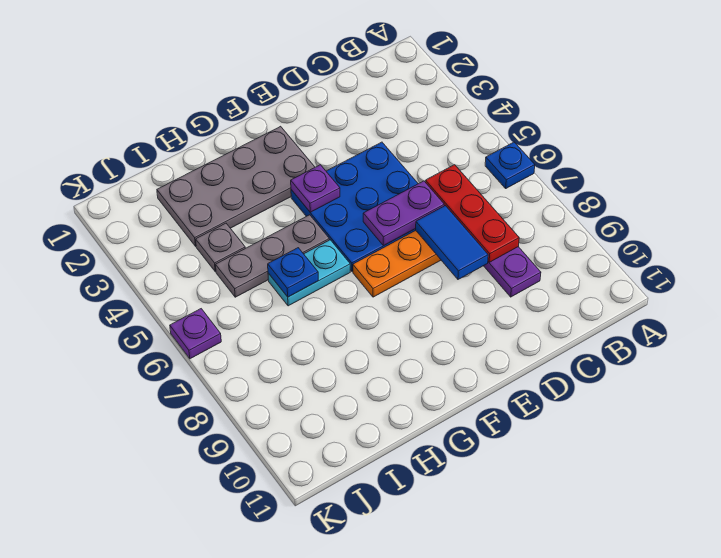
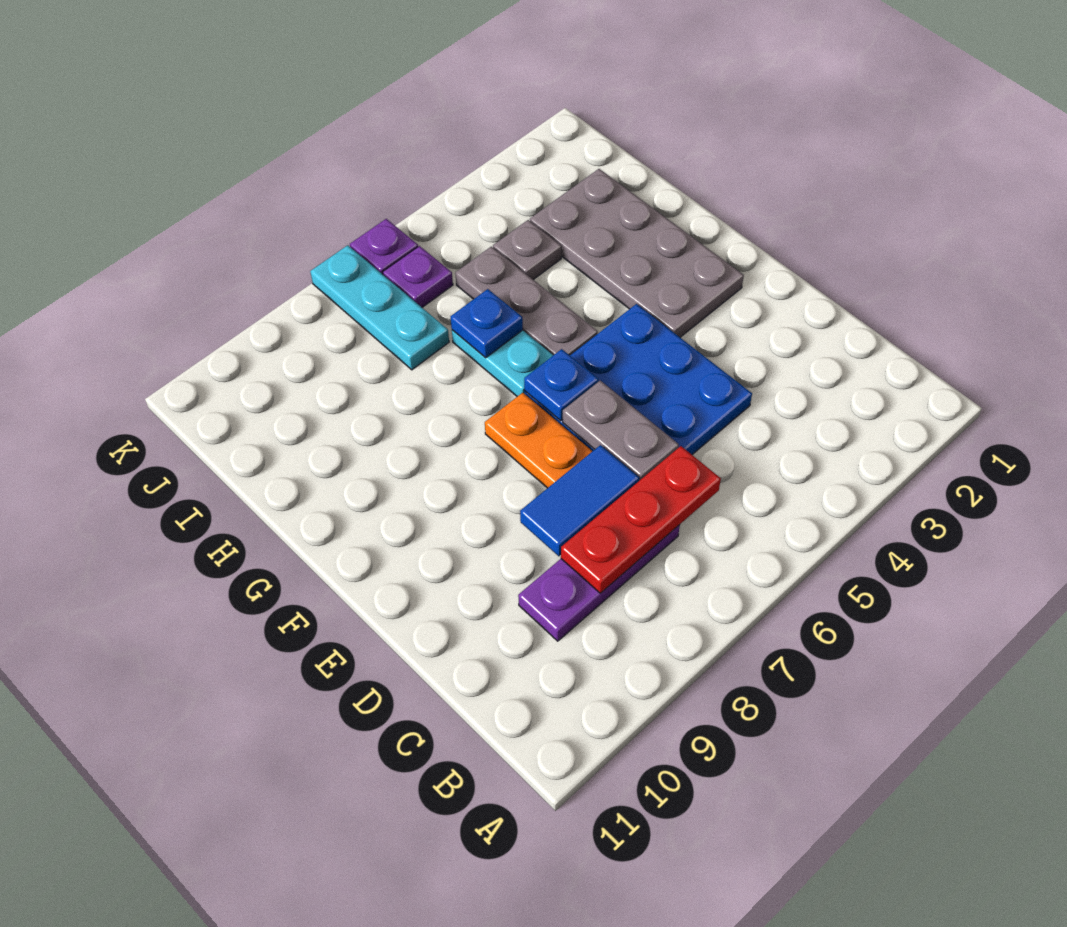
blue 1x1 plate [485,142,535,188] -> blue 1x1 plate moved to [524,349,598,421]
purple 1x2 plate [363,181,444,246] -> grey 1x2 plate [563,381,679,481]
purple 1x1 plate [291,165,340,212] -> purple 1x1 plate moved to [383,246,453,307]
none -> cyan 1x3 plate [310,245,449,370]

